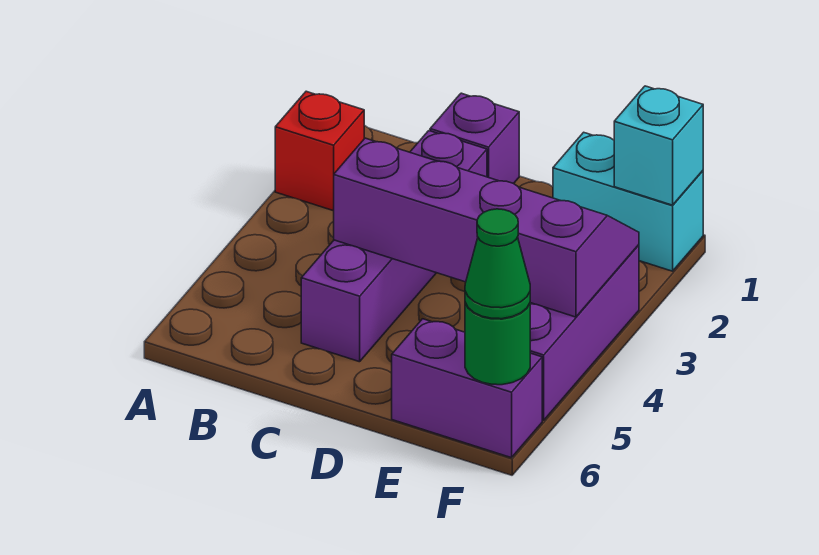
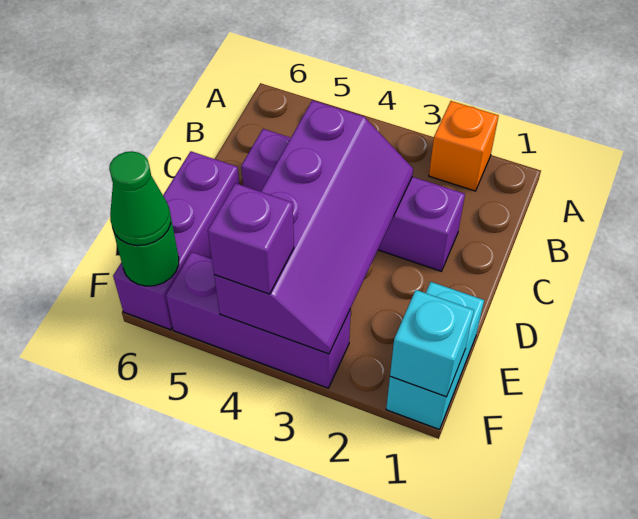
red 1x1 brick [275,91,364,211] -> orange 1x1 brick [429,101,499,191]
purple 1x1 brick [430,93,519,184] -> purple 1x1 brick moved to [208,183,294,294]
purple 1x2 brick [392,319,542,458] -> purple 1x3 brick [113,151,239,330]

